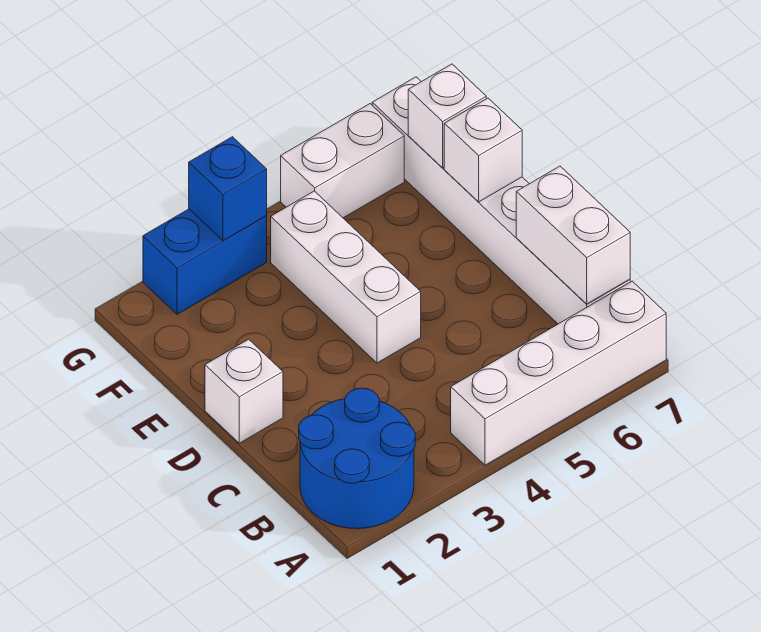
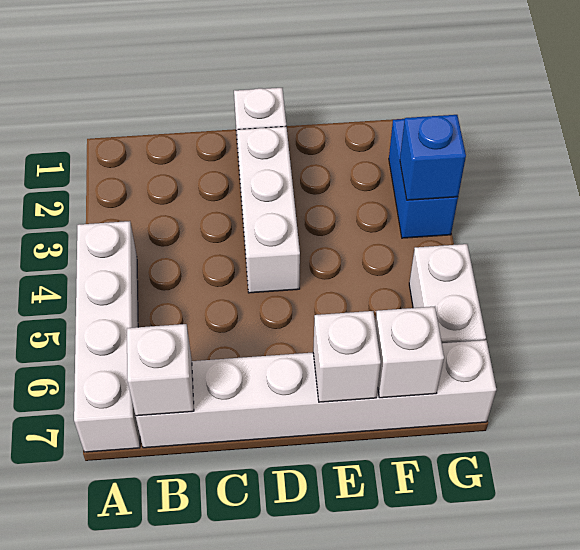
blue 2x2 round brick [299,388,415,529] -> none
white 1x2 brick [516,166,630,304] -> white 1x1 brick [127,324,194,416]
white 1x3 brick [271,191,421,363] -> white 1x3 brick turned to [237,126,300,293]

